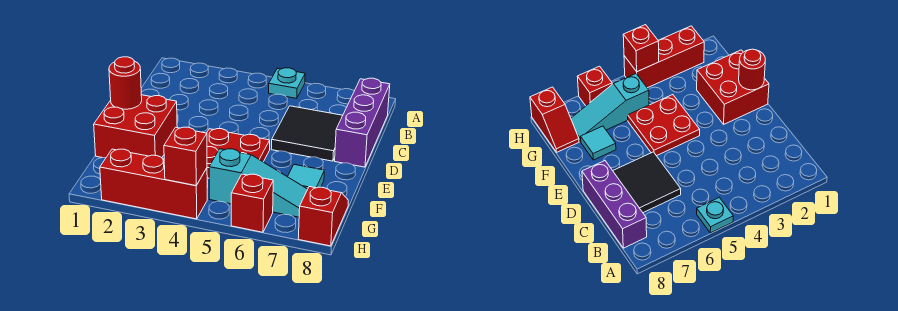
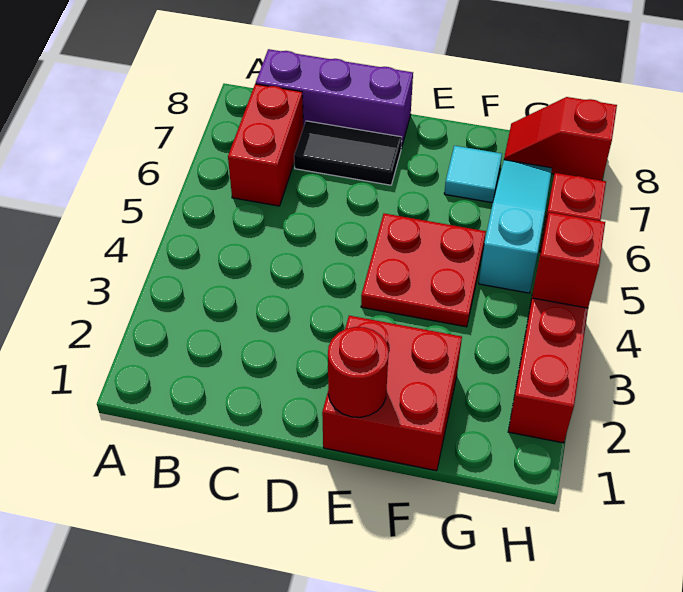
cyan 1x1 plate [269,68,305,98] -> none
none -> red 1x2 brick [228,84,304,206]
black 2x2 tile [271,106,343,161] -> black 1x2 tile [294,121,402,185]

